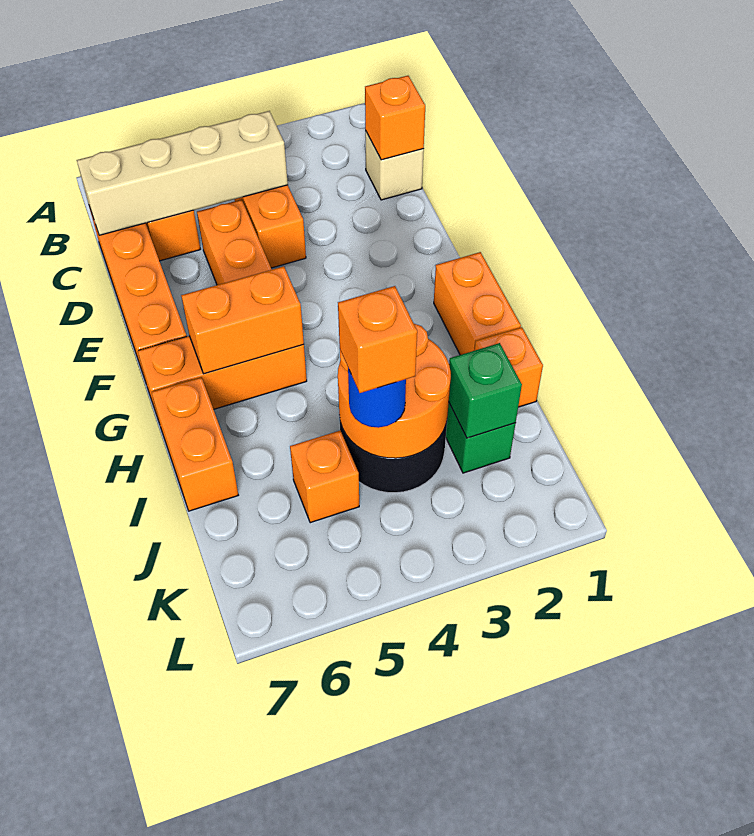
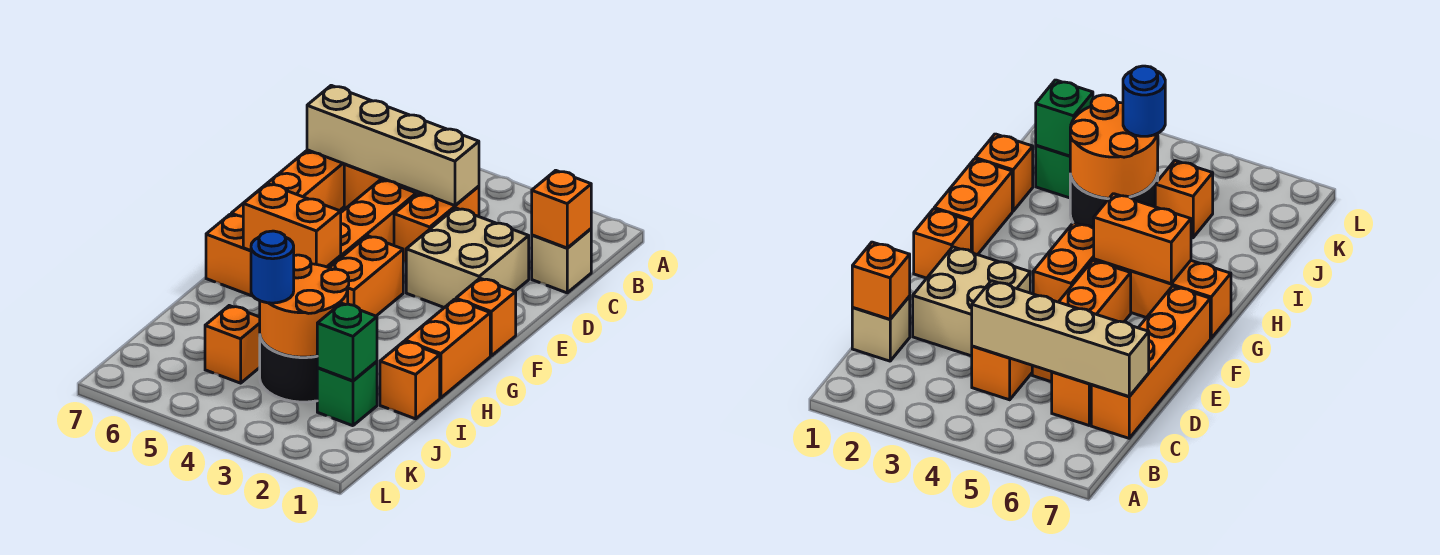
none -> tan 2x2 brick [406,208,529,308]
orange 1x2 brick [152,377,238,511] -> orange 1x2 brick moved to [329,236,403,316]
orange 1x1 brick [338,286,417,393] -> orange 1x1 brick moved to [456,278,516,356]

